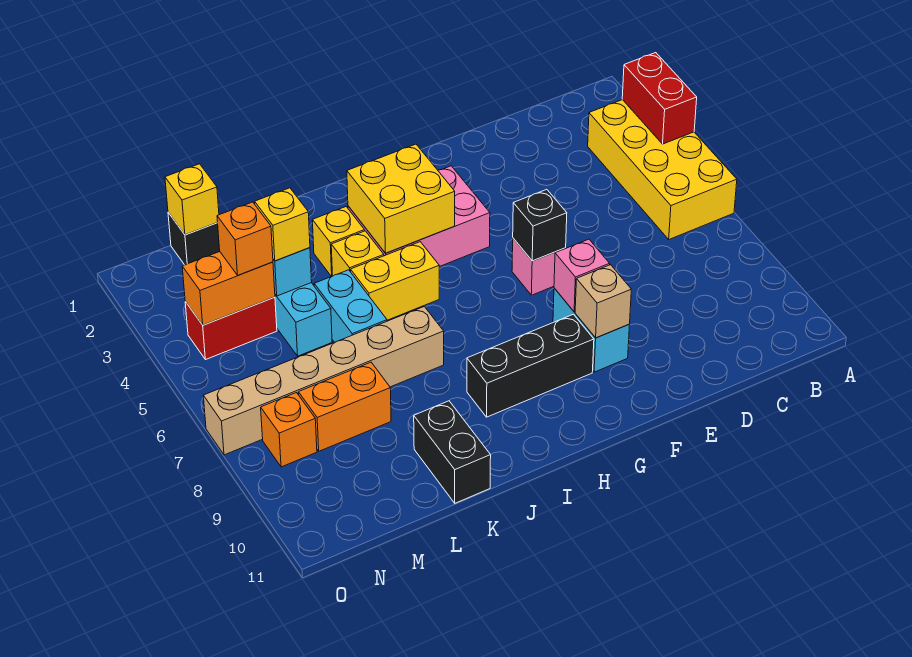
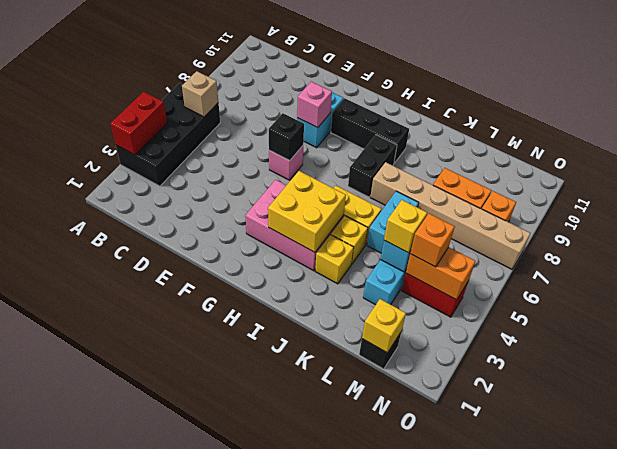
yellow 2x4 brick [588,100,737,239] -> black 2x4 brick [116,83,220,186]
tan 1x1 brick [575,265,631,338] -> tan 1x1 brick moved to [182,71,218,117]
black 1x2 brick [414,401,491,503] -> black 1x2 brick moved to [348,135,397,197]

